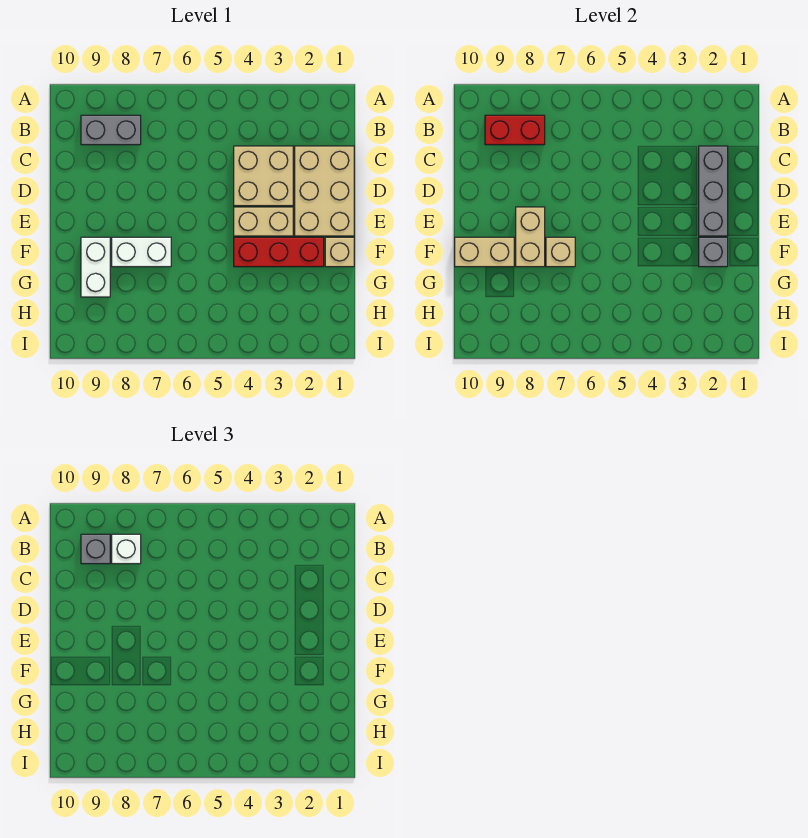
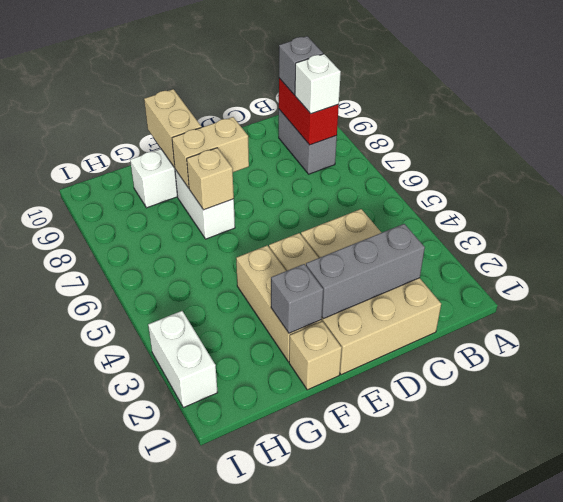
red 1x3 brick [234,237,324,267] -> tan 1x3 brick [236,246,322,362]
none -> white 1x2 brick [148,311,218,408]

